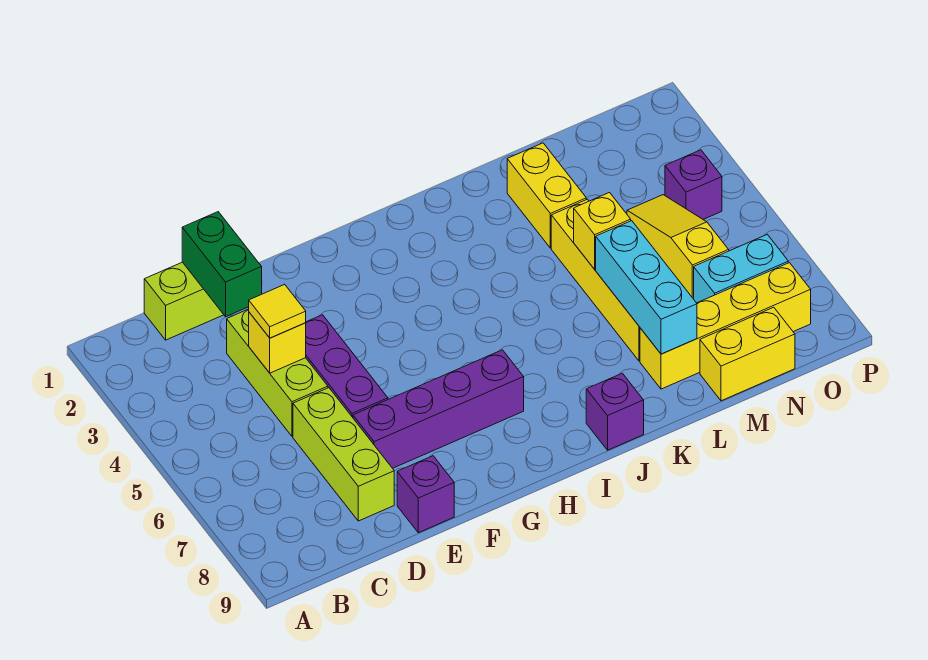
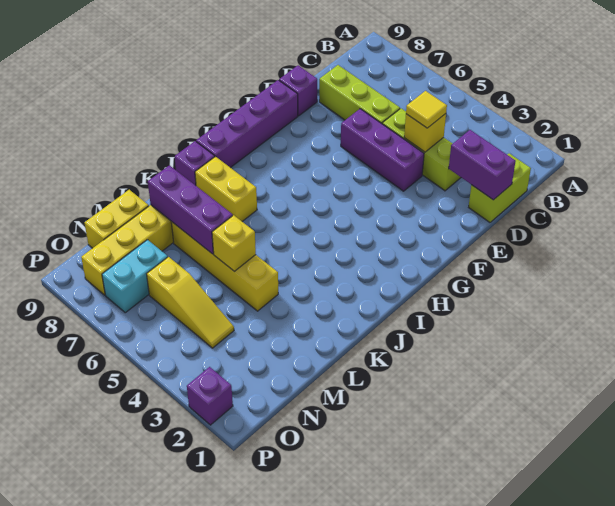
green 1x2 brick [182,212,262,317] -> purple 1x2 brick [449,130,516,200]
purple 1x4 brick [353,350,524,468] -> purple 1x4 brick moved to [196,80,298,168]
yellow 1x2 brick [507,143,586,248] -> yellow 1x2 brick moved to [195,156,257,221]
cyan 1x3 brick [596,221,697,354] -> purple 1x3 brick [148,165,233,254]
purple 1x1 brick [665,150,722,220] -> purple 1x1 brick moved to [187,367,233,425]

